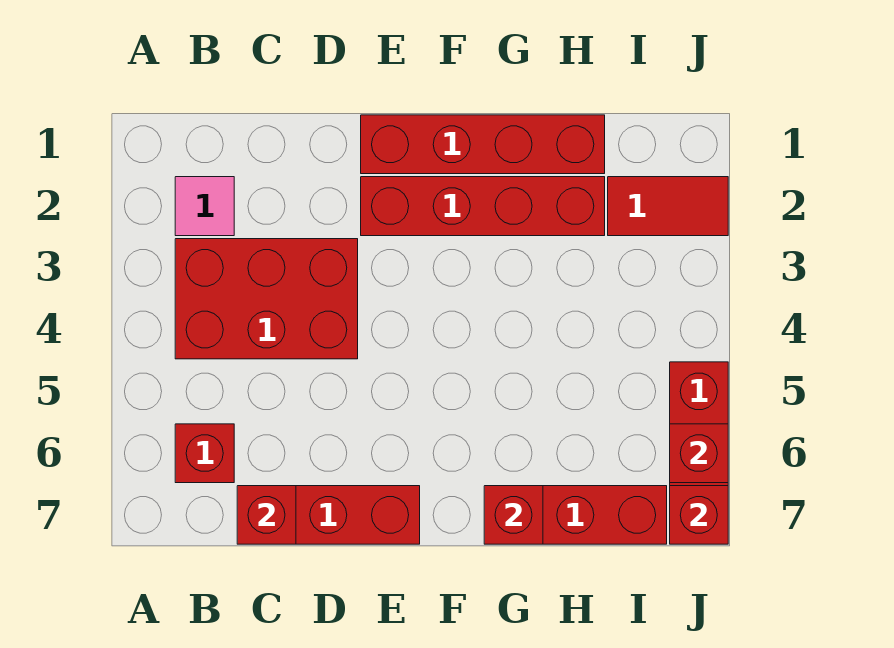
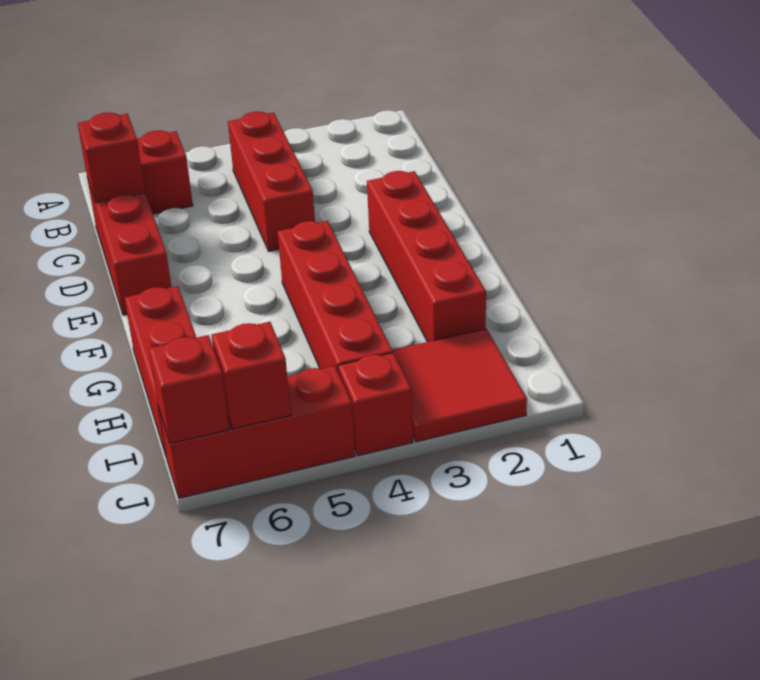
pink 1x1 tile [175,177,234,236] -> none
red 2x3 brick [175,239,358,359] -> red 1x3 brick [228,112,315,251]
red 1x4 brick [361,115,605,174] -> red 1x4 brick moved to [277,221,393,373]
red 1x1 brick [484,486,543,544] -> red 1x1 brick moved to [338,353,413,456]
red 1x2 tile [608,177,728,236] -> red 2x2 tile [392,329,527,442]

